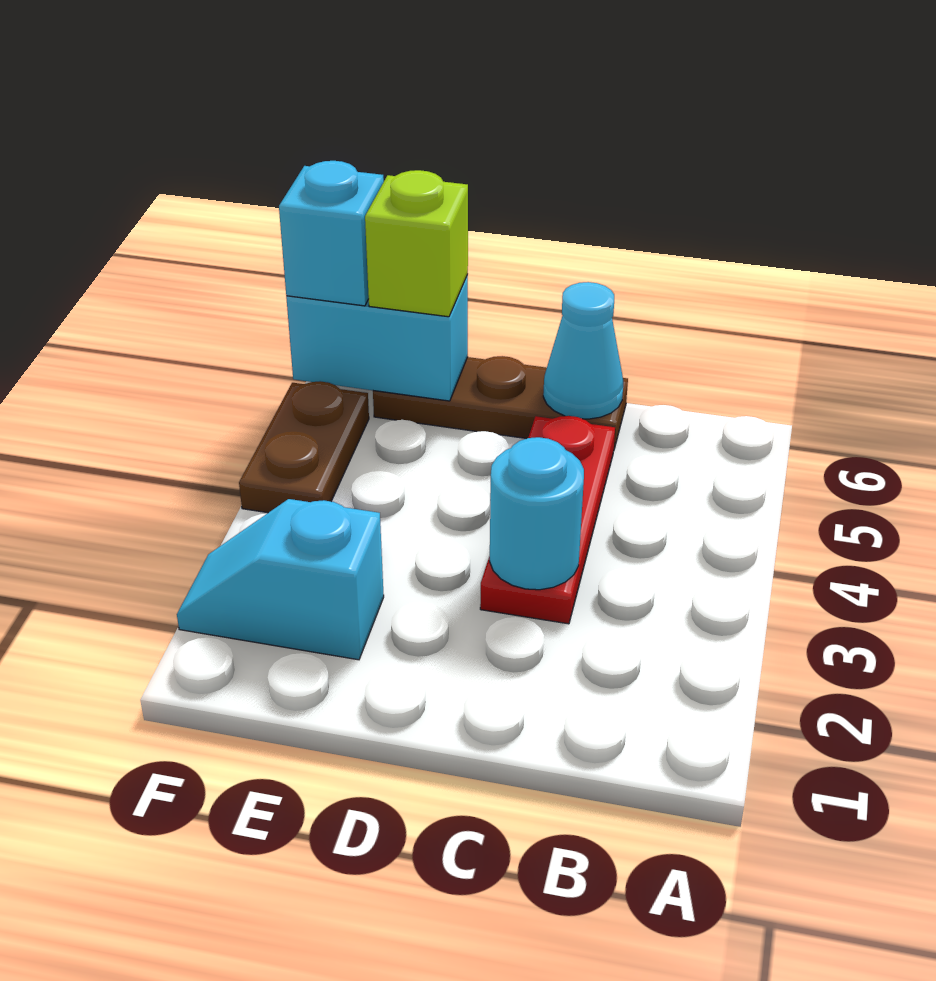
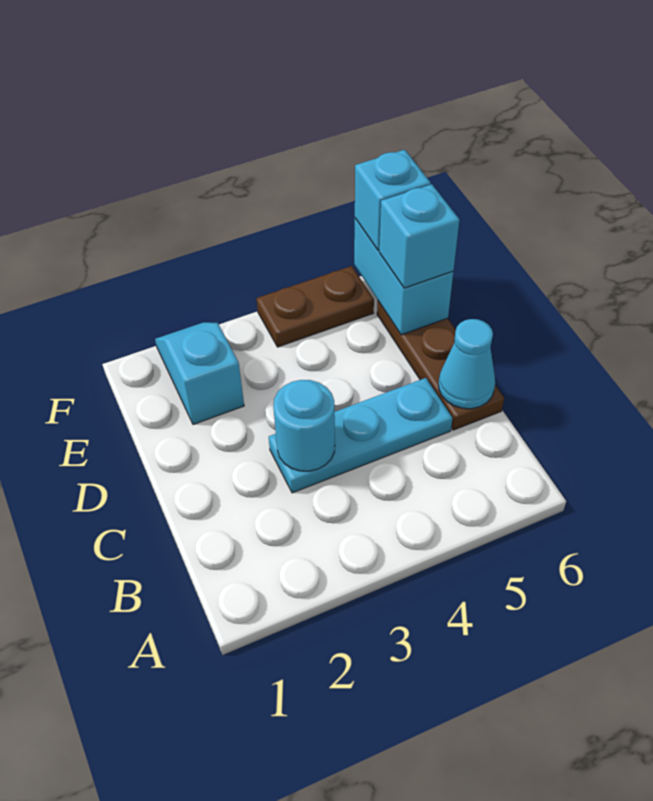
red 1x3 plate [480,416,615,624] -> cyan 1x3 plate [269,378,452,493]
lime 1x1 brick [365,170,468,317] -> cyan 1x1 brick [379,184,460,288]

